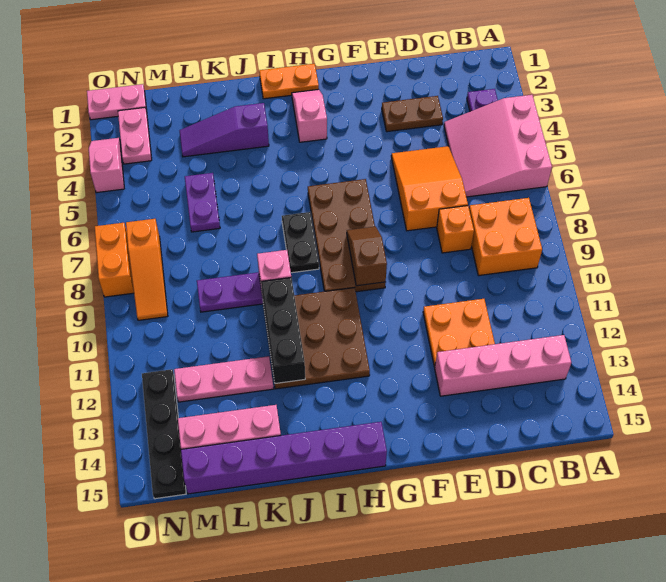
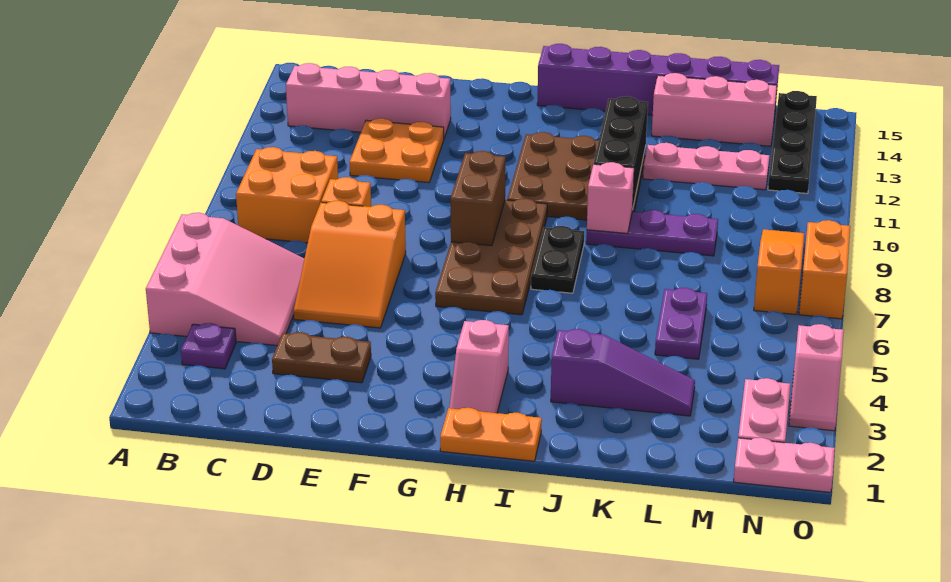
brown 1x2 slope [347,226,387,286] -> brown 1x2 brick [451,151,506,246]

